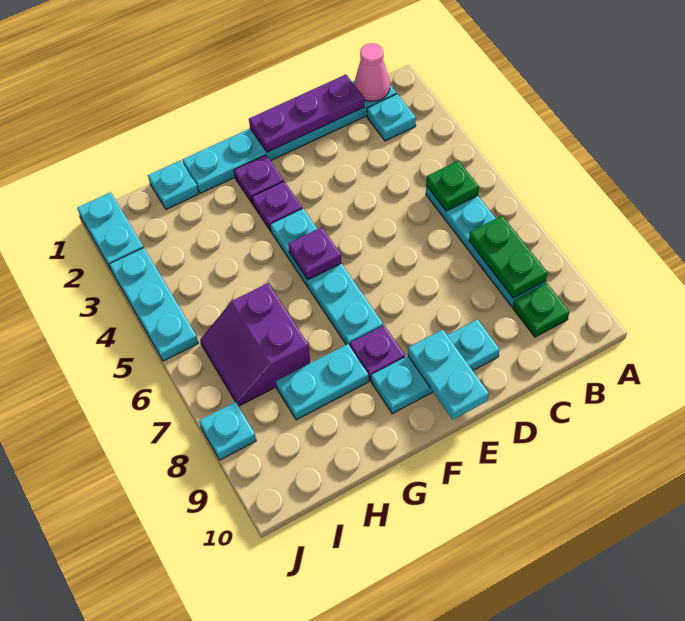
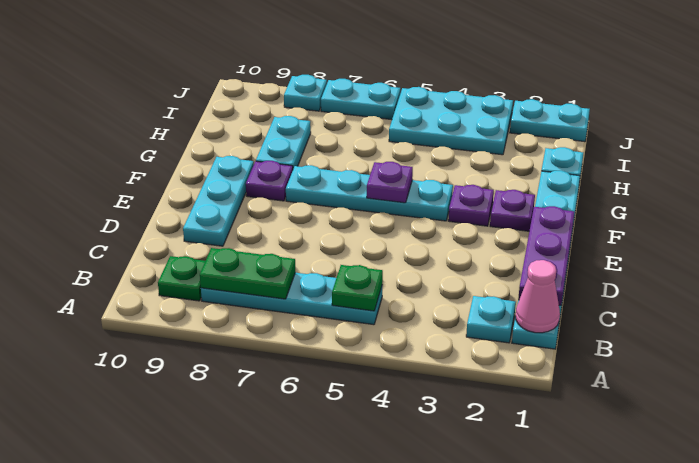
cyan 1x2 plate [408,329,489,420] -> cyan 1x2 plate moved to [321,79,400,120]
purple 2x2 slope [200,283,310,406] -> none
cyan 1x3 plate [109,248,198,361] -> cyan 2x3 plate [389,87,513,155]

